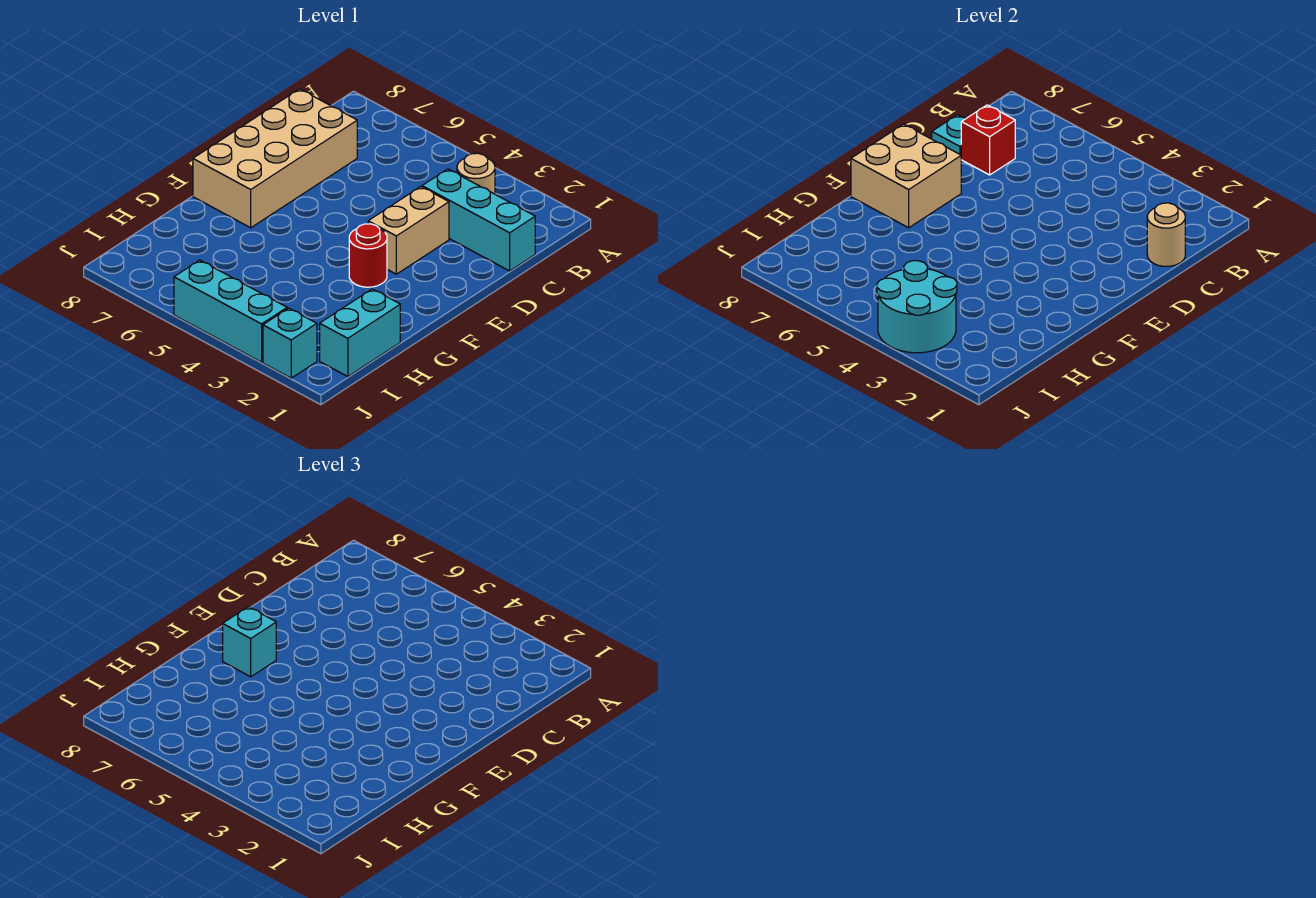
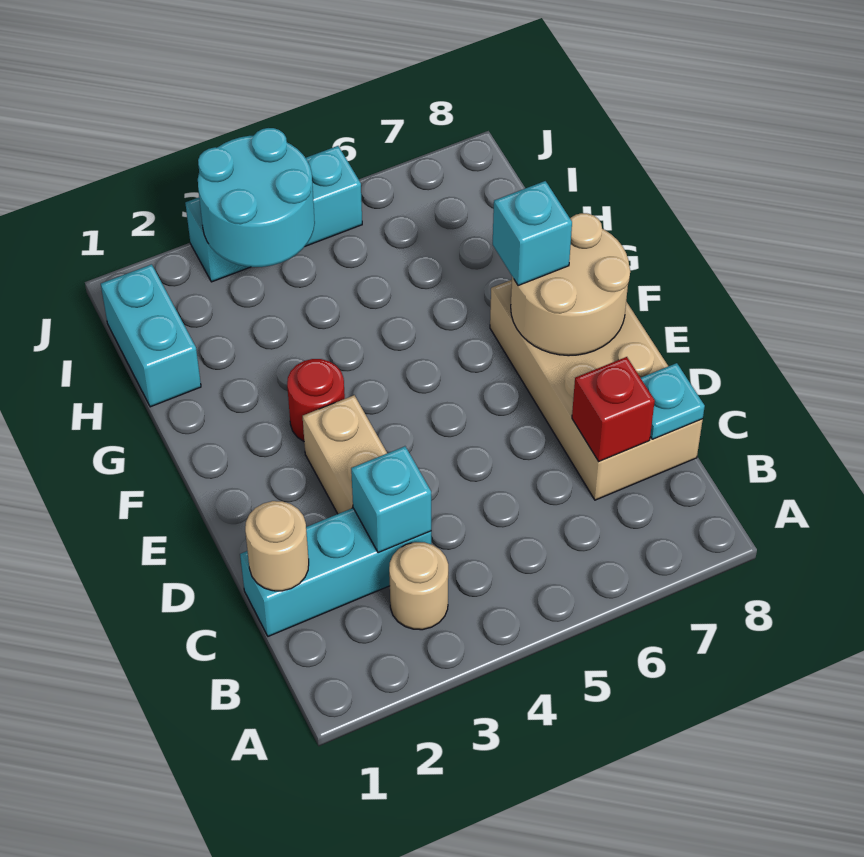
tan 2x2 brick [851,124,961,228] -> tan 2x2 round brick [511,213,630,356]
cyan 1x1 brick [263,308,317,378] -> cyan 1x1 brick moved to [351,446,431,553]

